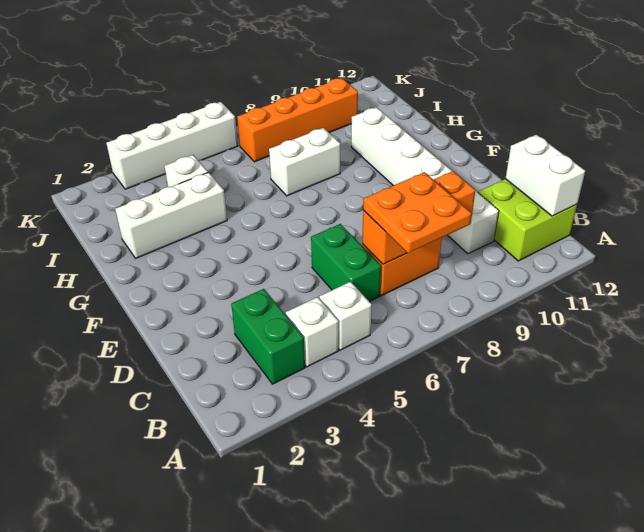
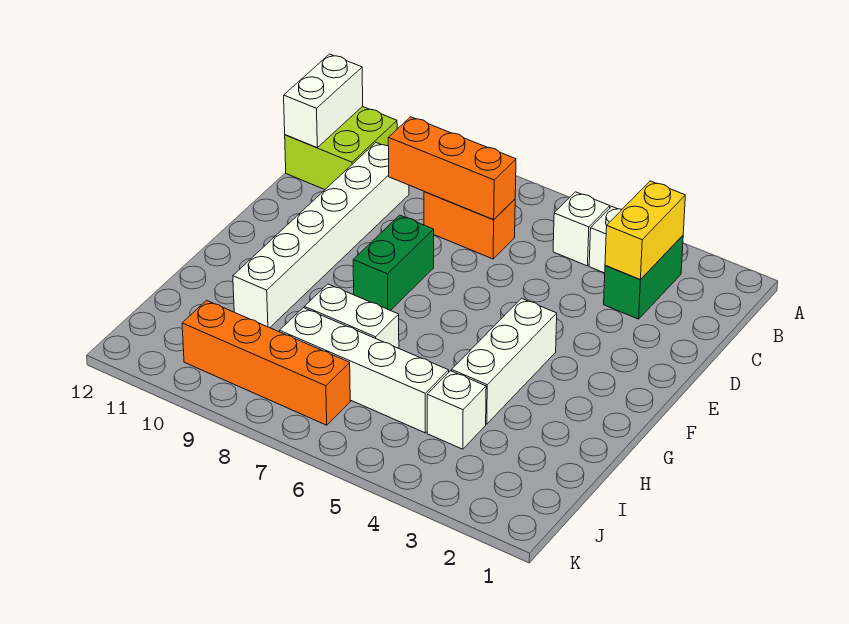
none -> yellow 1x2 brick [605,181,685,280]
orange 2x2 plate [363,172,472,253] -> none
green 1x2 brick [311,224,381,302] -> green 1x2 brick moved to [353,215,434,311]
white 1x3 brick [115,172,227,258] -> white 1x3 brick turned to [452,298,557,424]
white 1x4 brick [106,102,238,189] -> white 1x4 brick moved to [280,308,449,433]

